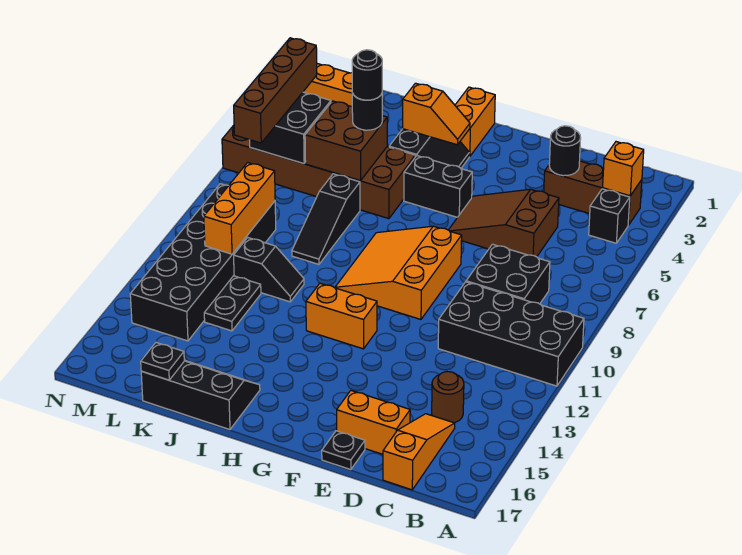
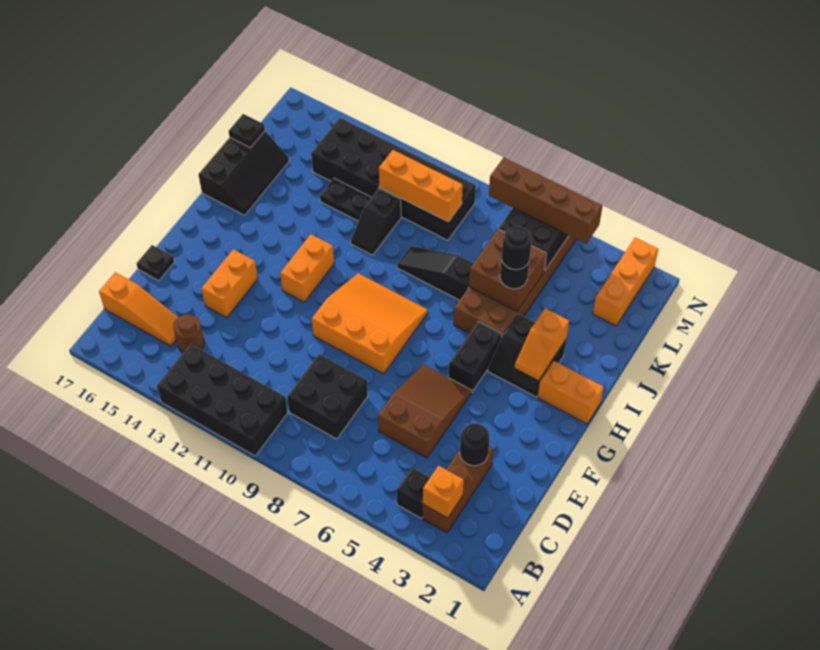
black 2x4 brick [438,282,584,386] -> black 2x4 brick turned to [157,344,288,456]
orange 1x2 brick [337,391,410,454] -> orange 1x2 brick moved to [201,249,258,318]

